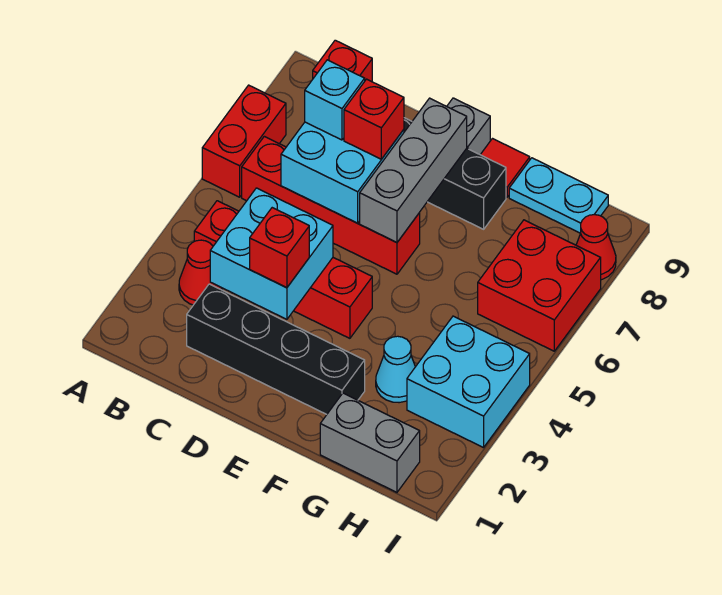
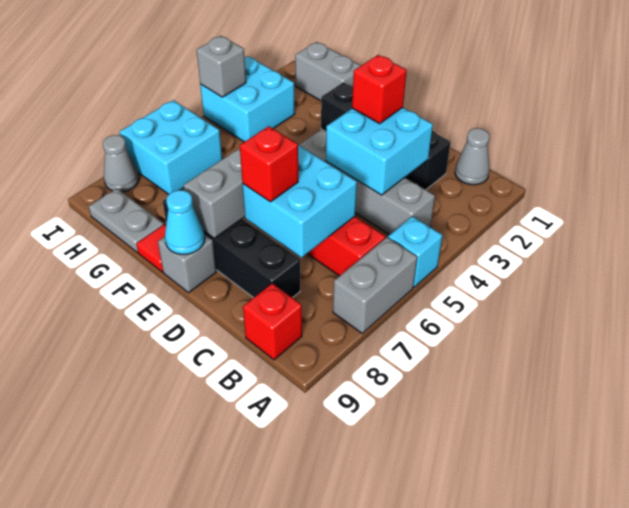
red 1x2 brick [202,85,286,197] -> grey 1x2 brick [333,237,417,333]
none -> grey 1x1 cone [455,128,490,185]
red 1x1 cone [179,240,222,305] -> none
red 1x4 brick [194,201,372,338] -> grey 1x4 brick [299,129,435,235]
cyan 1x1 brick [305,60,365,140] -> cyan 1x1 brick moved to [388,216,442,287]
cyan 1x1 cone [376,336,415,403] -> cyan 1x1 cone moved to [165,190,205,254]
cyan 1x2 plate [509,158,608,233] -> grey 1x2 plate [89,189,164,252]
red 2x2 brick [478,220,601,351] -> cyan 2x2 brick [120,100,222,194]
none -> grey 1x1 brick [197,36,246,97]
red 1x1 cone [576,215,616,280] -> grey 1x1 cone [103,135,139,192]

